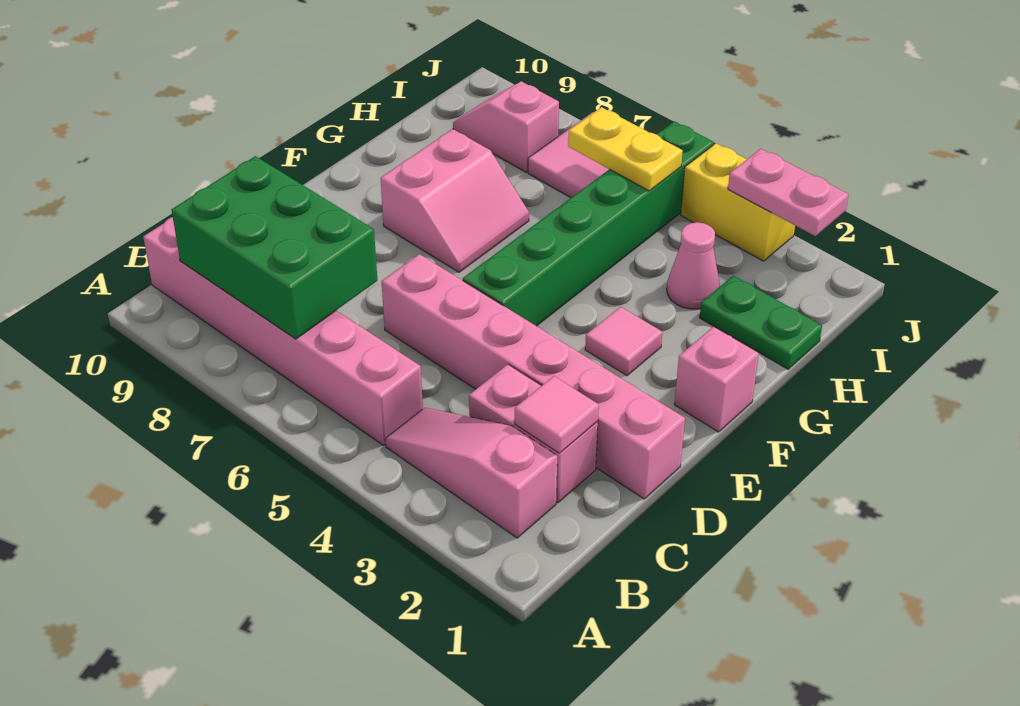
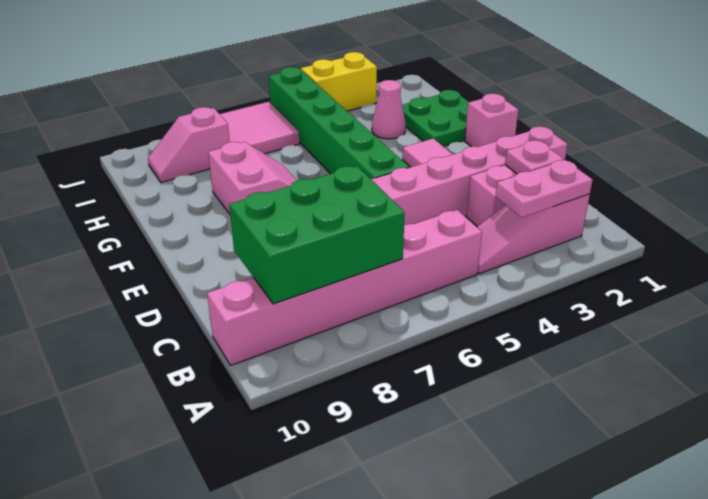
pink 1x1 tile [515,376,599,453] -> pink 1x1 plate [505,140,564,174]
green 1x2 plate [700,276,822,369] -> green 2x2 plate [402,90,469,146]
yellow 1x2 plate [568,107,683,191] -> none
pink 1x2 plate [728,149,849,236] -> pink 1x2 plate moved to [496,160,592,217]

